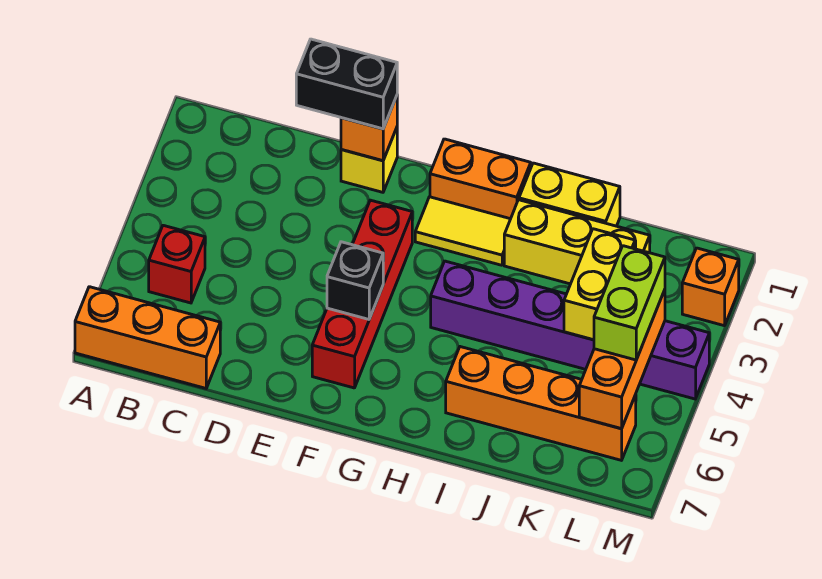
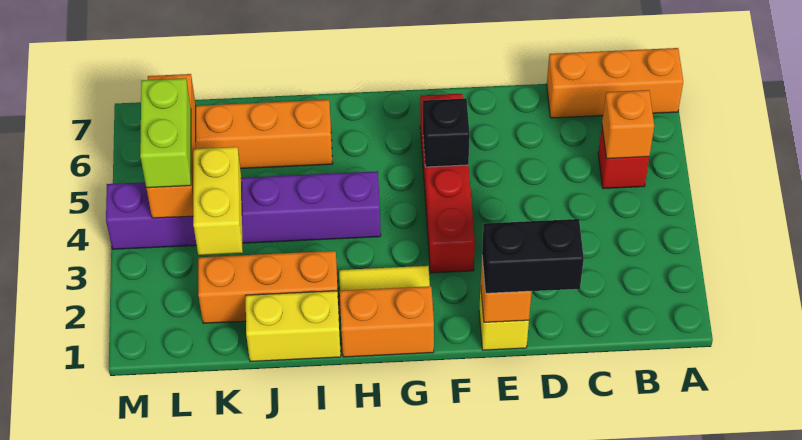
yellow 1x3 brick [504,200,650,284] -> orange 1x3 brick [198,251,339,323]
orange 1x1 brick [682,248,739,326] -> orange 1x1 brick moved to [602,90,654,159]

